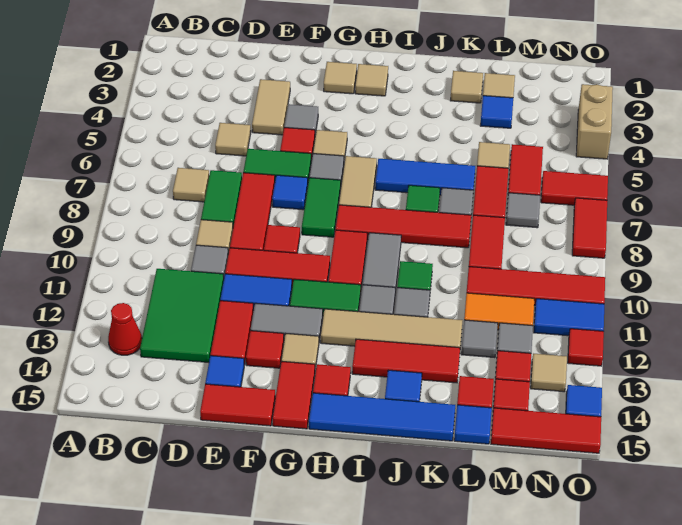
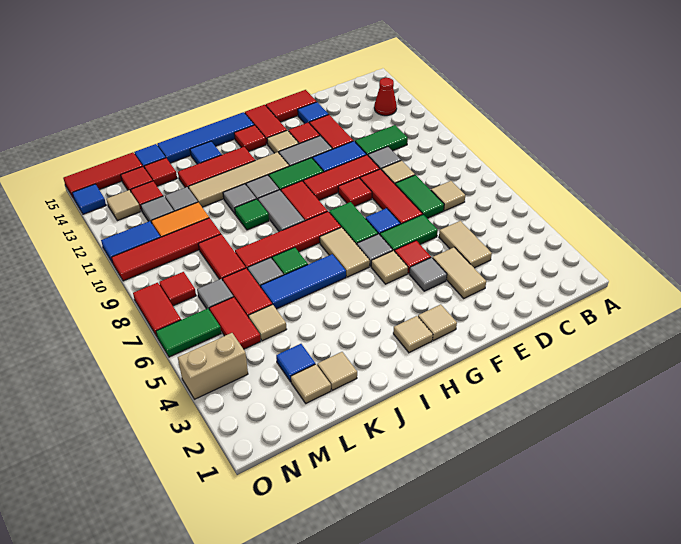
green 2x3 tile [140,269,224,362] -> green 1x2 tile [355,125,408,155]
tan 1x1 tile [215,123,251,156] -> tan 1x2 tile [439,221,492,268]
red 1x2 tile [541,171,608,205] -> green 1x2 tile [156,309,221,357]
tan 1x2 brick [576,84,613,159] -> tan 1x2 brick turned to [178,333,248,399]
red 1x1 tile [568,329,604,366] -> red 1x1 tile moved to [159,272,196,306]

